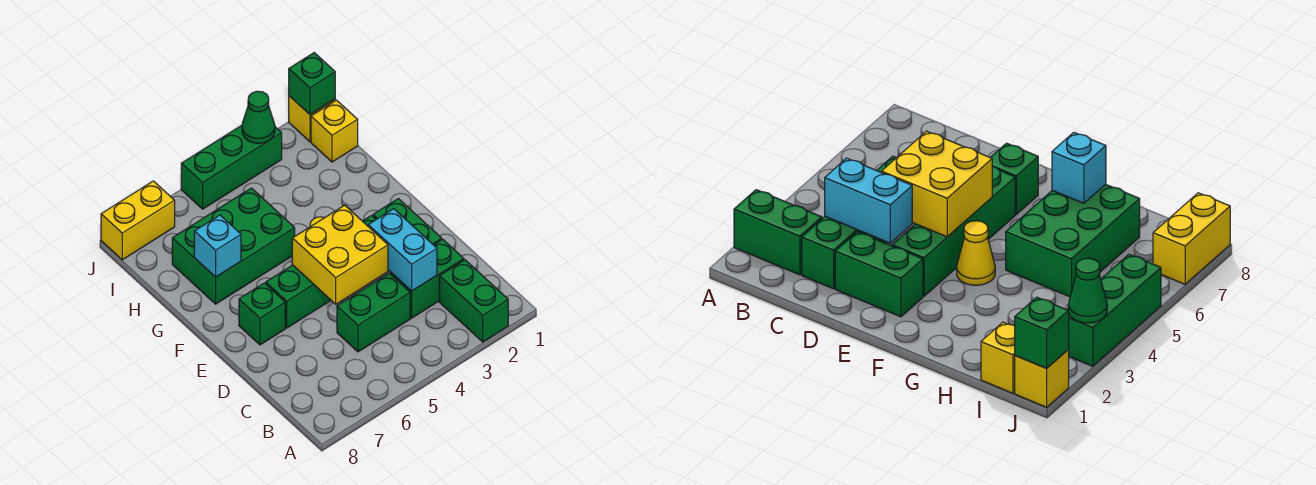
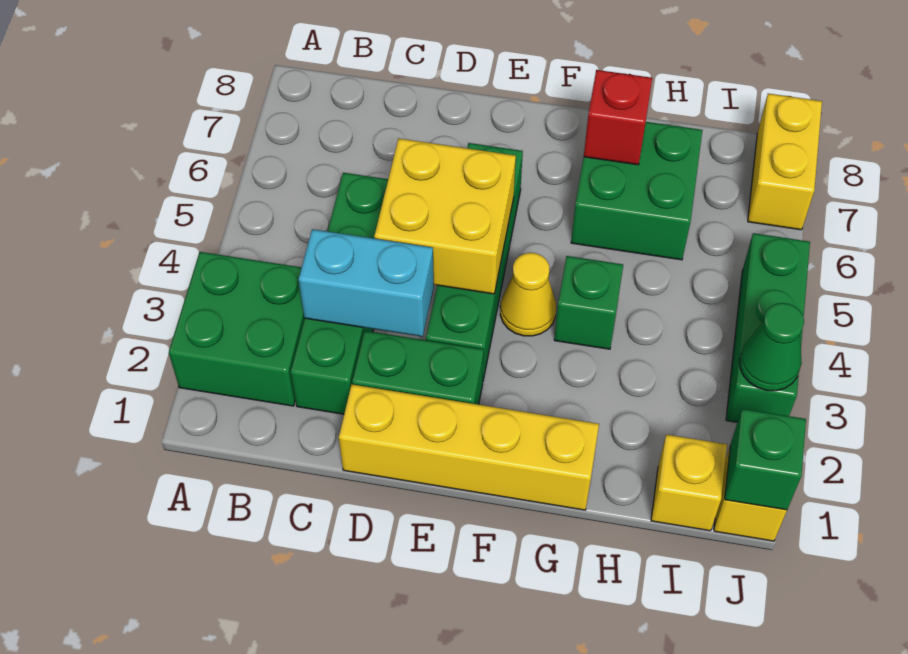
green 1x2 brick [439,260,508,342] -> green 2x2 brick [169,252,305,406]
none -> yellow 1x4 brick [339,384,599,510]
green 1x1 brick [239,283,285,345] -> green 1x1 brick moved to [554,256,623,349]
green 2x3 brick [172,188,295,304] -> green 2x2 brick [571,122,702,260]
cyan 1x1 brick [194,215,241,277] -> red 1x1 brick [584,70,652,165]

